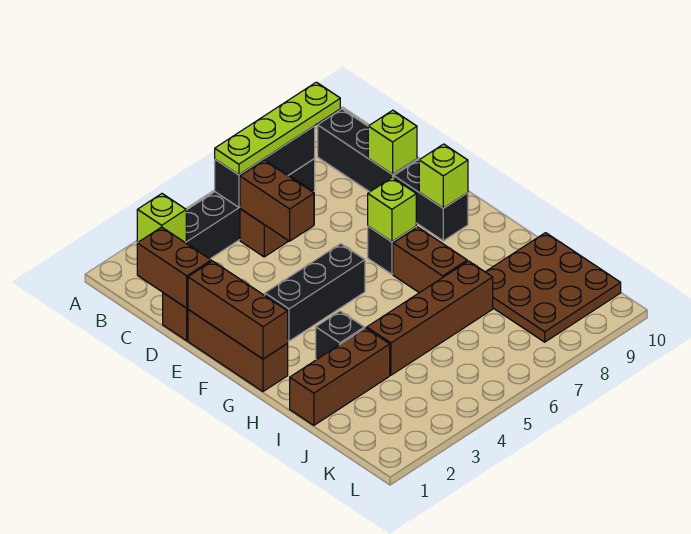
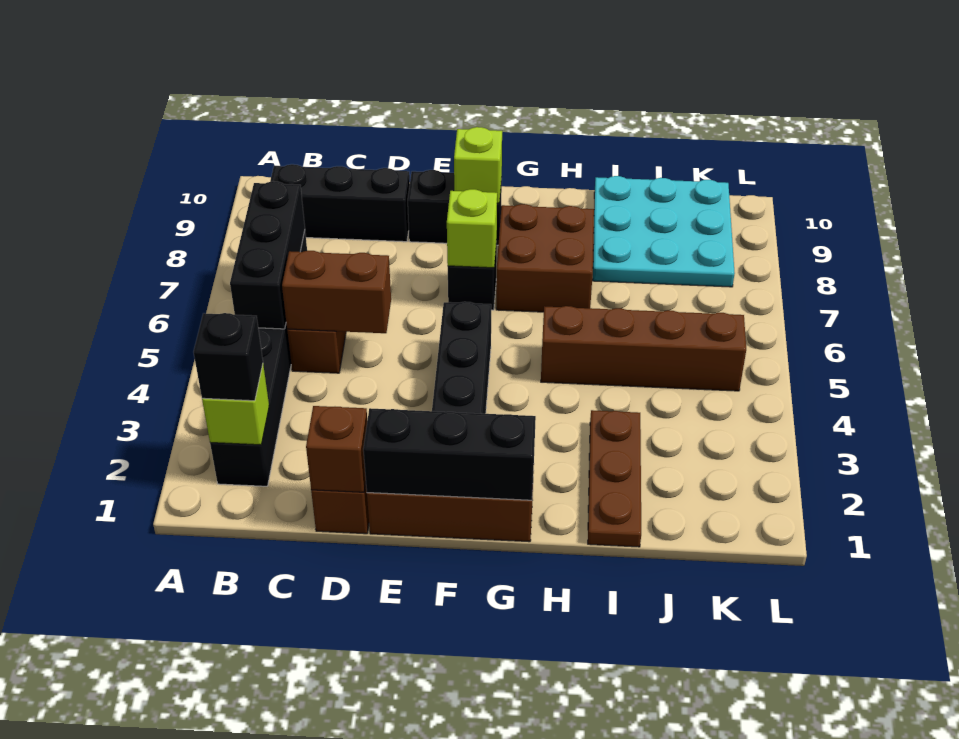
lime 1x4 plate [215,82,340,175] -> none
brown 1x2 brick [137,227,211,308] -> brown 1x1 brick [306,406,367,492]
lime 1x1 brick [368,110,417,174] -> none
brown 1x3 brick [188,261,288,359] -> black 1x3 brick [363,408,536,500]
brown 1x2 brick [393,227,467,293] -> brown 2x2 brick [496,204,594,312]
black 1x1 brick [316,311,364,360] -> black 1x1 brick moved to [194,313,263,401]
brown 1x3 brick [290,328,390,425] -> brown 1x3 plate [588,410,641,547]
brown 1x4 brick [367,261,493,375] -> brown 1x4 brick turned to [541,306,746,391]
brown 3x3 plate [486,233,621,342] -> cyan 3x3 plate [593,176,735,287]

